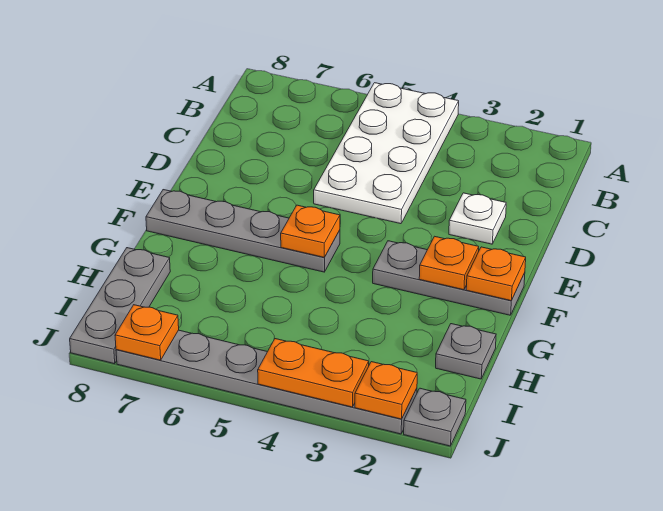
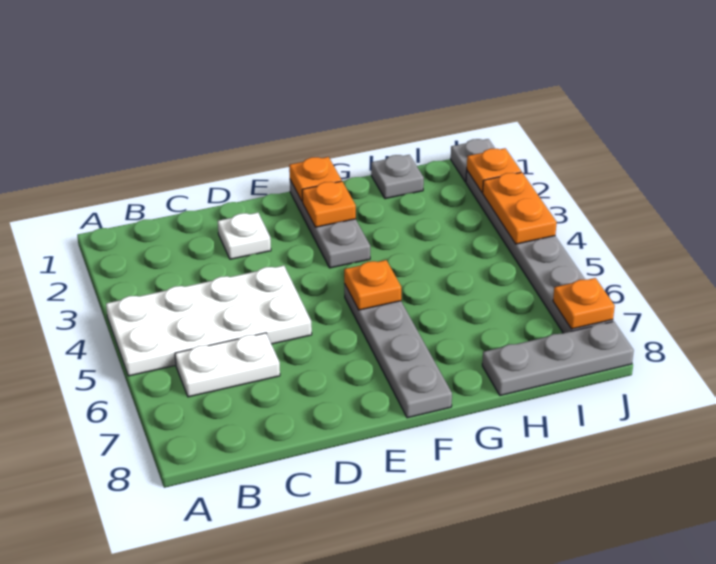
none -> white 1x2 plate [175,333,280,397]

